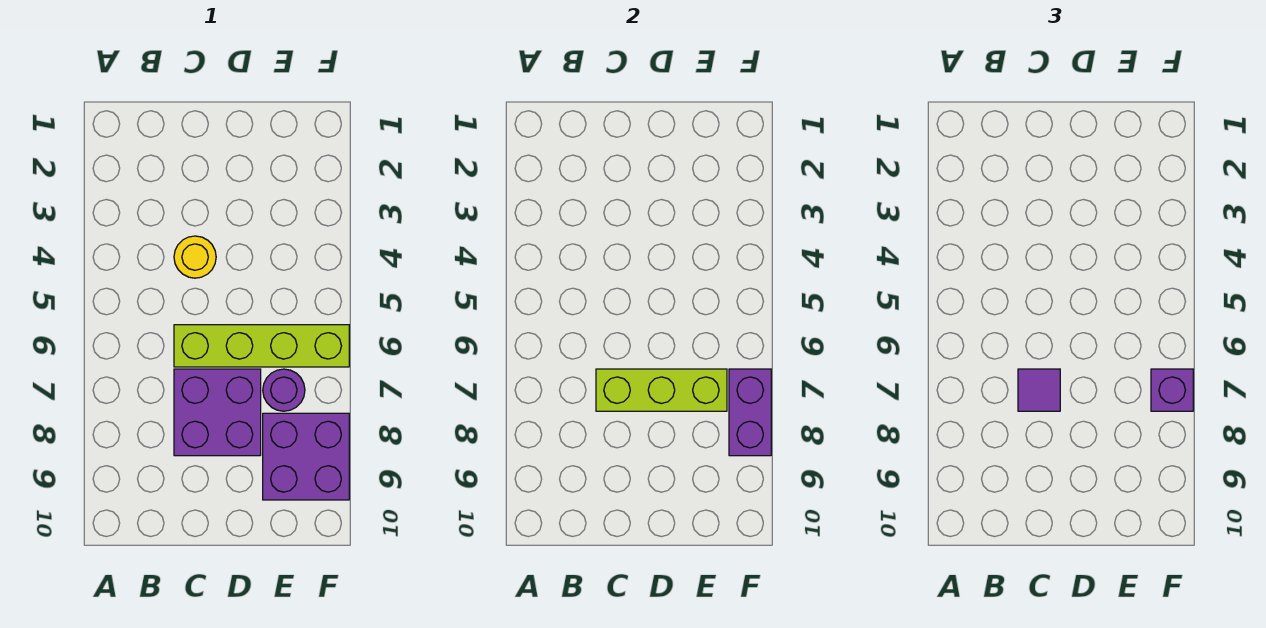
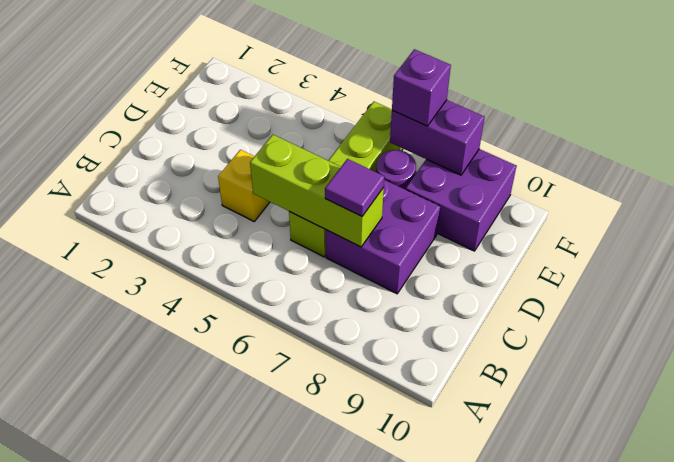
yellow 1x1 round brick [174,236,216,278] -> yellow 1x1 brick [218,150,270,221]
lime 1x3 brick [596,369,727,411] -> lime 1x3 brick turned to [250,135,384,247]

